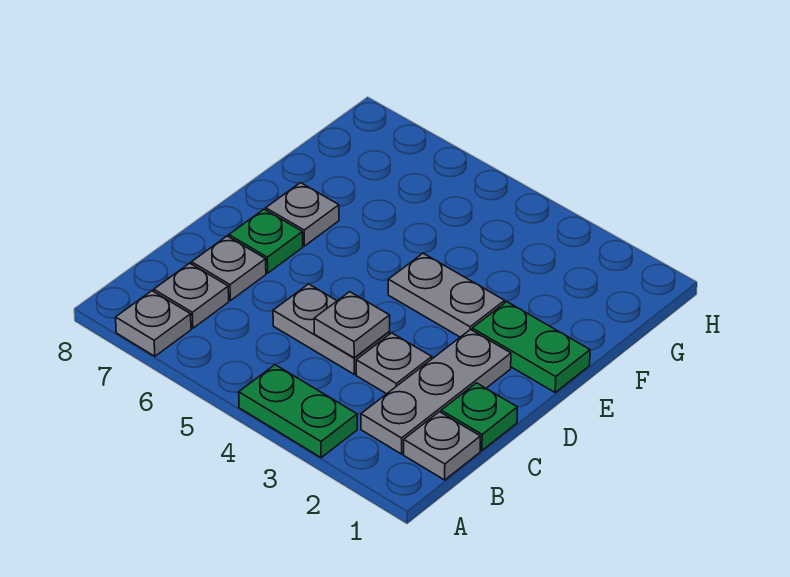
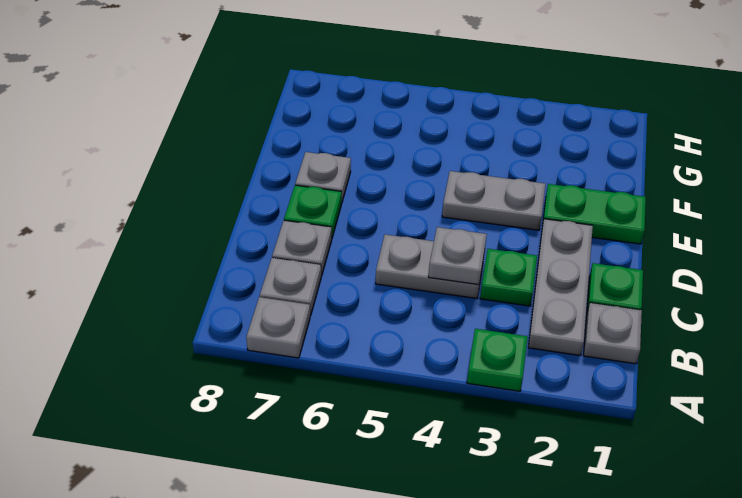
green 1x2 plate [239,365,357,457] -> green 1x1 plate [467,329,528,391]
grey 1x1 plate [356,333,432,394] -> green 1x1 plate [480,249,537,306]

